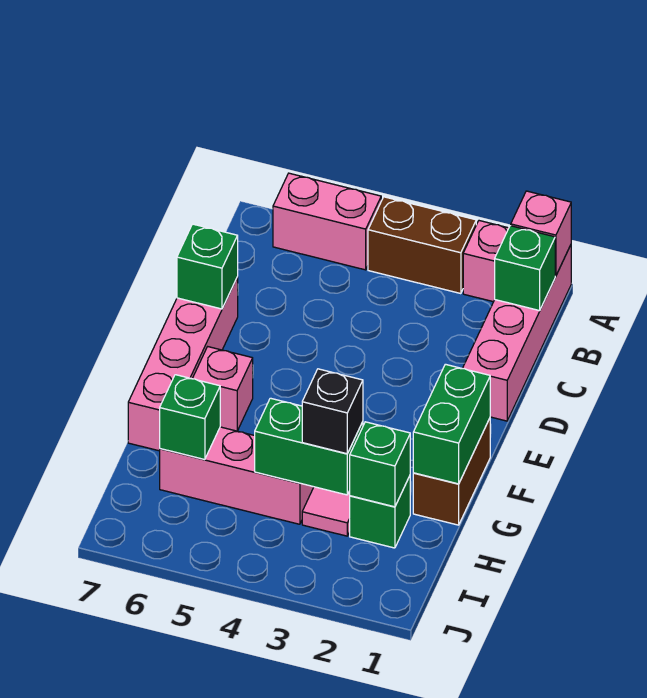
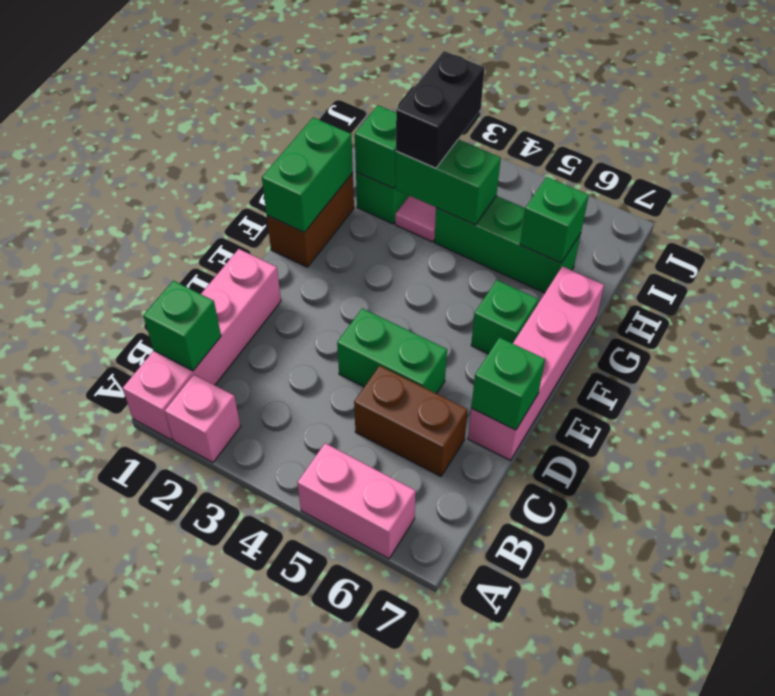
pink 1x1 brick [511,191,571,276] -> none
brown 1x2 brick [368,197,476,294] -> brown 1x2 brick moved to [354,366,468,476]
none -> green 1x2 brick [337,308,447,394]
pink 1x1 brick [192,347,253,431] -> green 1x1 brick [471,280,538,354]
black 1x1 brick [302,369,363,454] -> black 1x2 brick [396,51,485,168]
pink 1x3 brick [160,427,314,524] -> green 1x3 brick [434,196,581,293]

